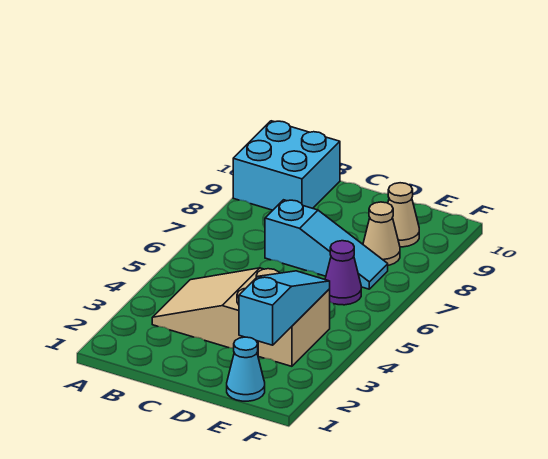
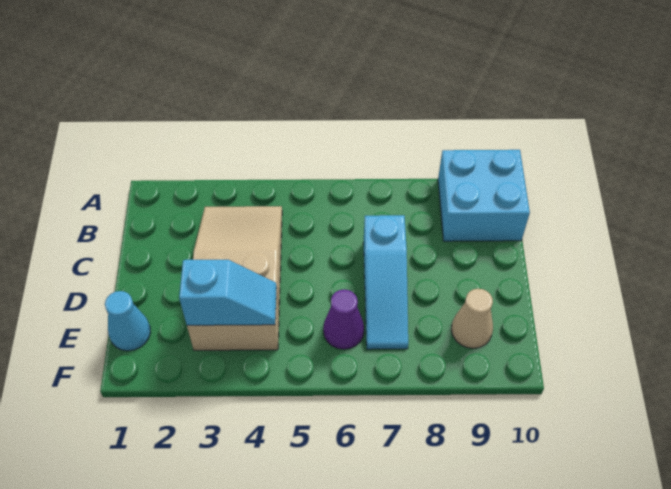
cyan 1x3 slope [239,271,330,345] -> cyan 1x2 slope [179,260,277,325]
tan 1x1 cone [363,202,400,265] -> none

